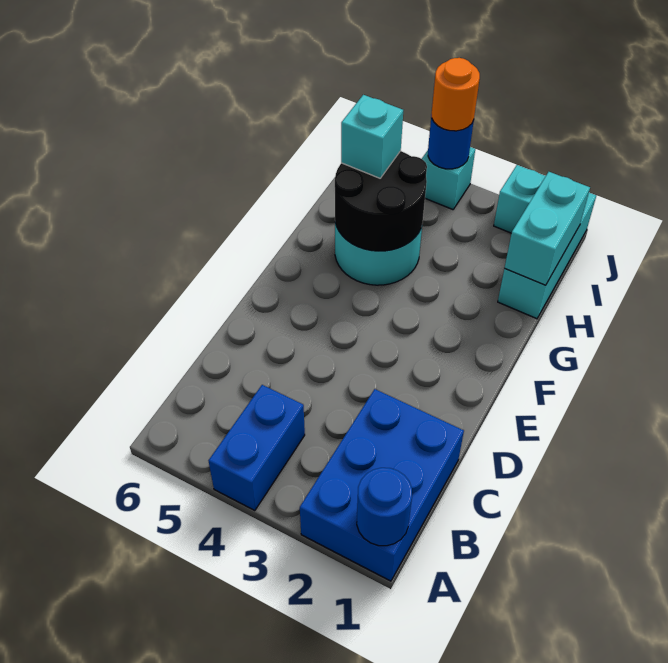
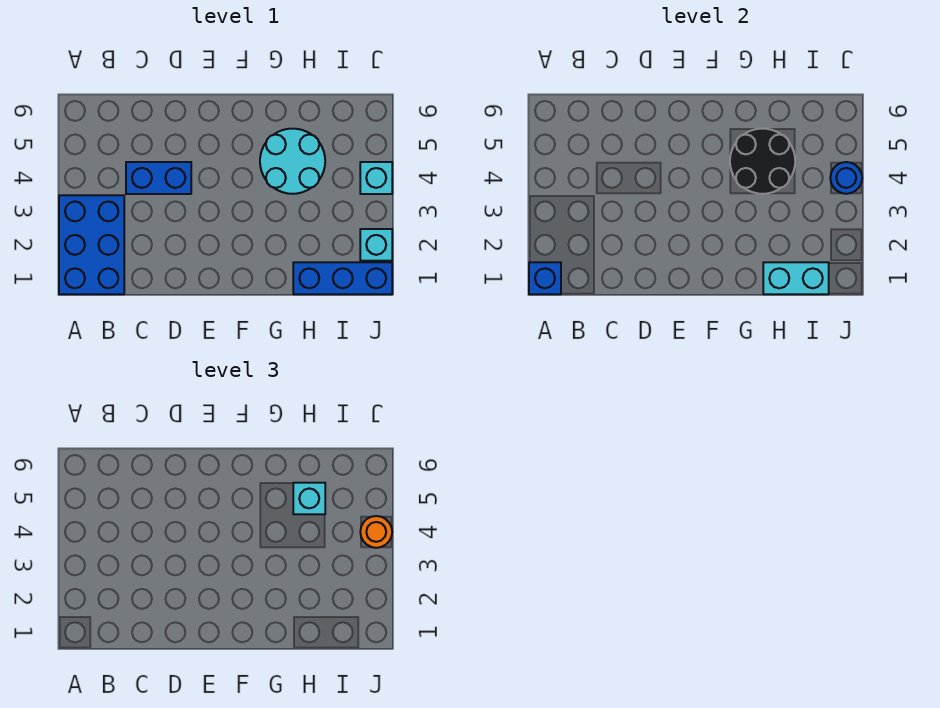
blue 2x3 brick [300,389,464,581] -> blue 2x3 brick turned to [59,195,124,294]
blue 1x1 round brick [357,468,412,546] -> blue 1x1 brick [529,262,561,294]
blue 1x2 brick [209,385,305,511] -> blue 1x2 brick moved to [126,162,191,194]
cyan 1x3 brick [498,193,596,319] -> blue 1x3 brick [293,262,392,294]

